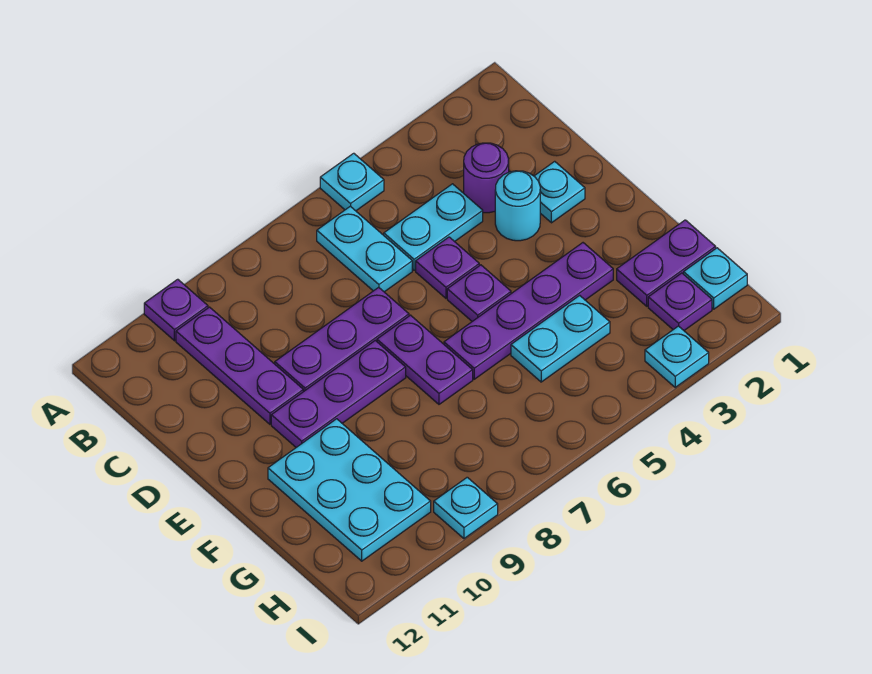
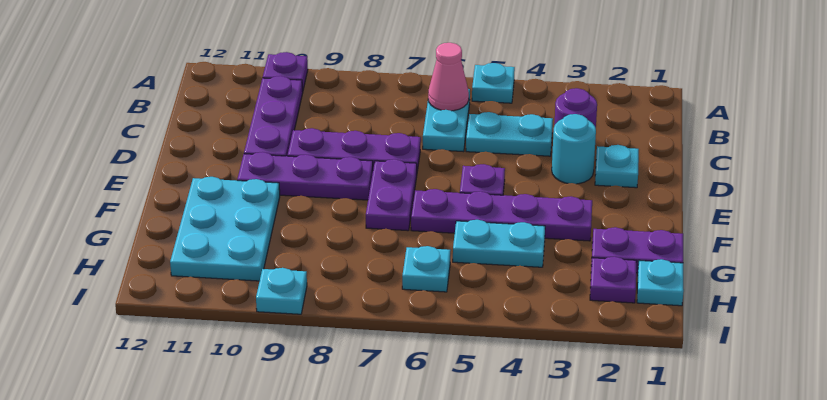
none -> pink 1x1 cone [428,43,469,111]
purple 1x1 plate [416,237,479,298] -> none
cyan 1x1 plate [645,326,709,387] -> cyan 1x1 plate moved to [402,246,450,292]

